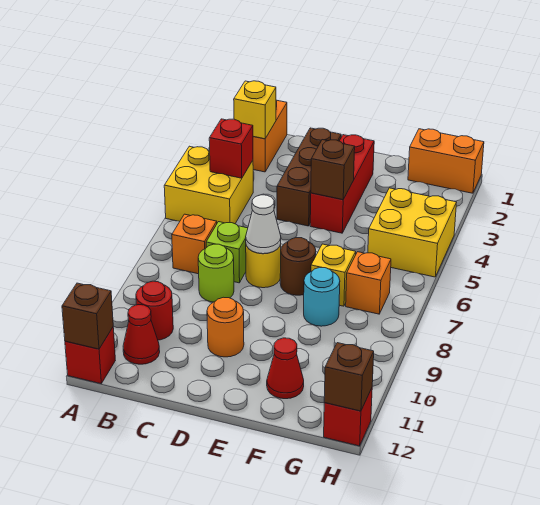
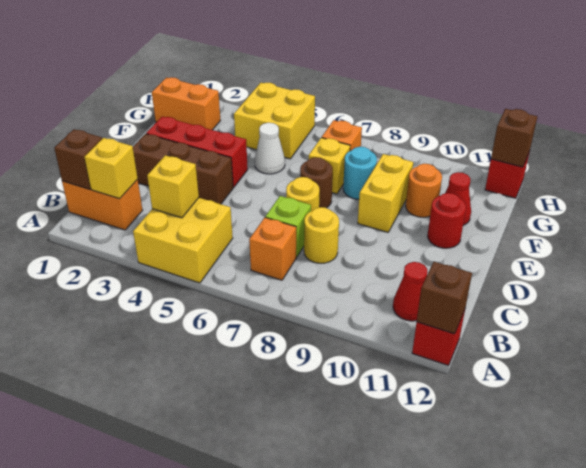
red 1x1 brick [209,119,253,178] -> yellow 1x1 brick [147,155,199,218]
red 1x1 round brick [136,281,173,340] -> red 1x1 round brick moved to [427,193,466,248]
lime 1x1 round brick [198,244,234,302] -> yellow 1x1 round brick [304,207,339,263]
white 1x1 cone [246,195,281,254] -> white 1x1 cone moved to [255,123,285,174]
orange 1x1 round brick [207,297,244,357] -> orange 1x1 round brick moved to [406,164,442,217]
brown 1x1 brick [311,140,355,200] -> brown 1x1 brick moved to [54,129,102,189]
none -> yellow 1x2 brick [358,154,413,232]
orange 1x2 brick [408,129,484,193] -> orange 1x2 brick turned to [152,77,220,130]

